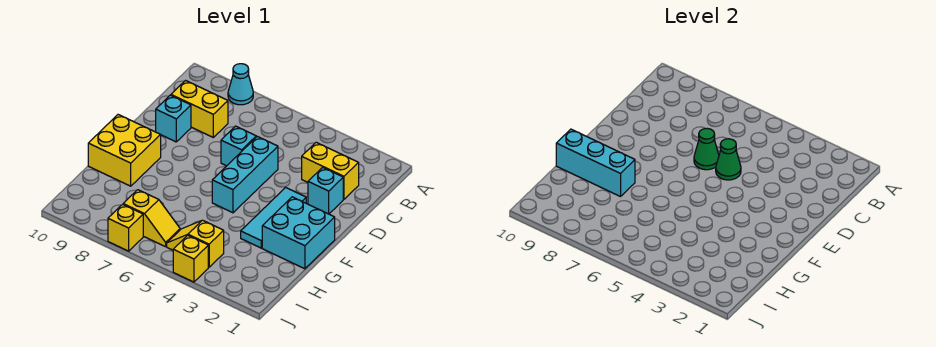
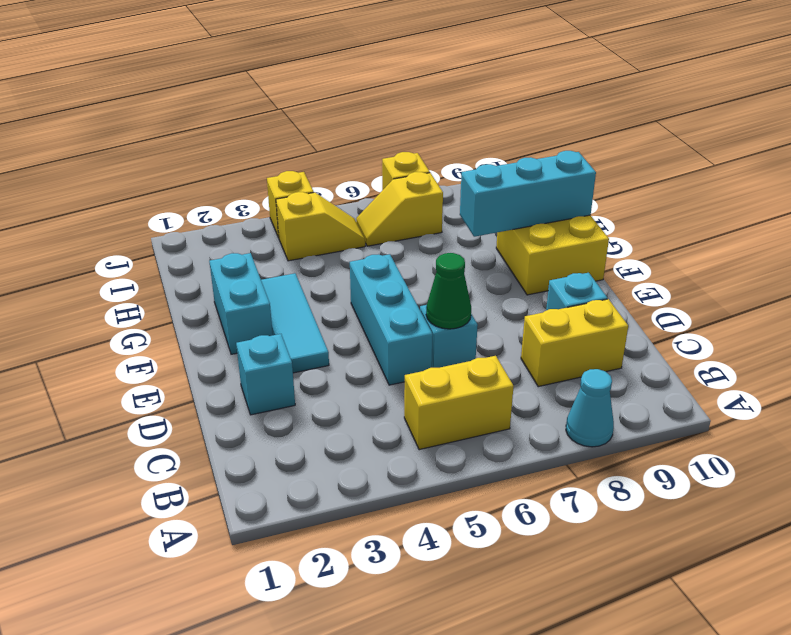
yellow 1x2 brick [302,142,359,199] -> yellow 1x2 brick moved to [404,356,514,450]
green 1x1 cone [716,139,741,180] -> none
cyan 2x2 brick [262,197,335,269] -> cyan 1x2 brick [209,253,273,354]

